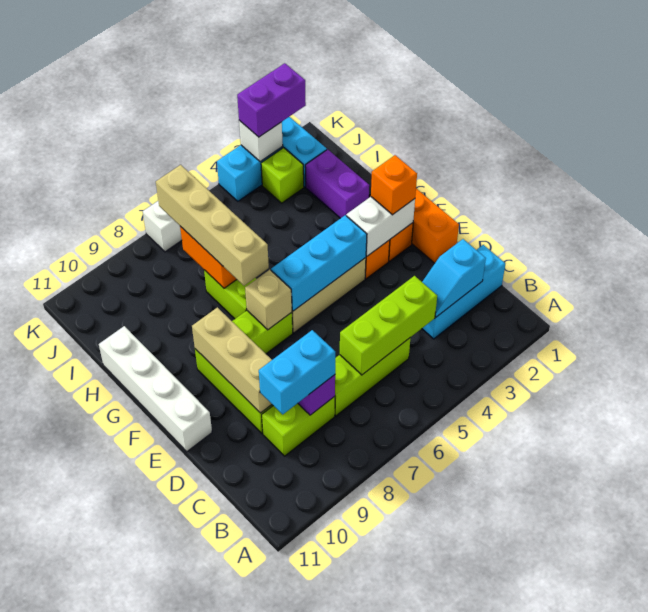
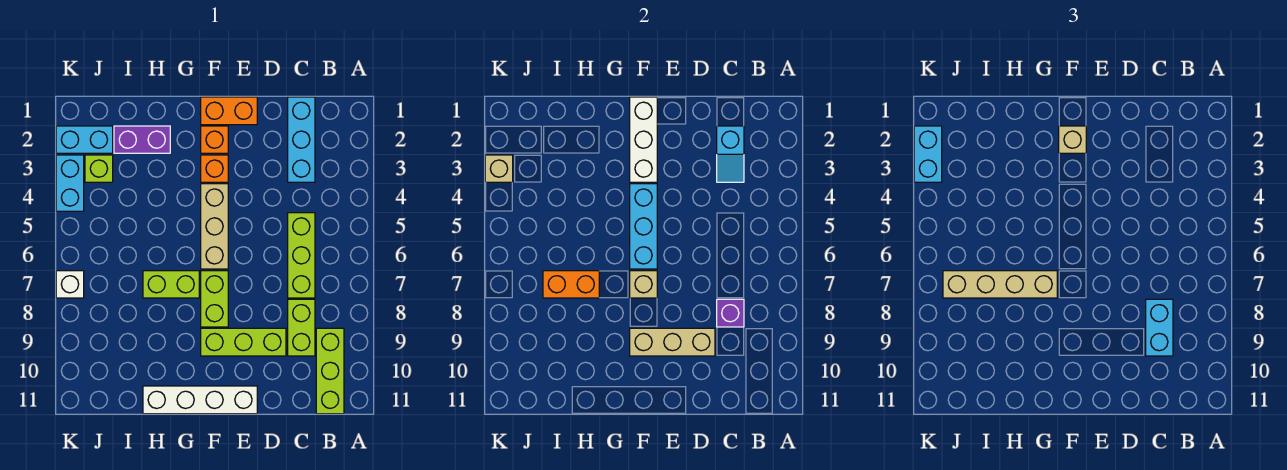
lime 1x3 brick [340,276,437,375] -> lime 1x3 brick moved to [316,328,344,414]
white 1x2 brick [346,197,415,256] -> white 1x3 brick [630,97,657,182]
orange 1x1 brick [371,155,417,215] -> tan 1x1 brick [1059,126,1086,153]
purple 1x2 brick [237,63,306,137] -> cyan 1x2 brick [914,126,942,182]
white 1x1 brick [239,120,283,162] -> tan 1x1 brick [485,155,513,182]

